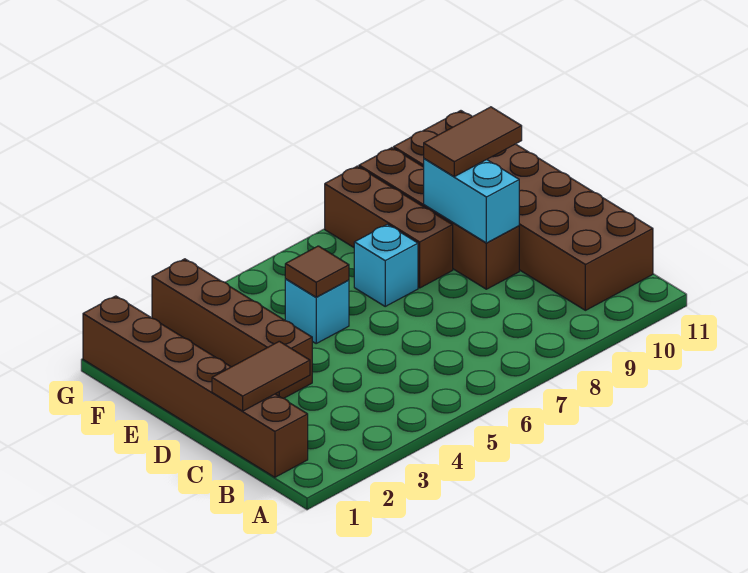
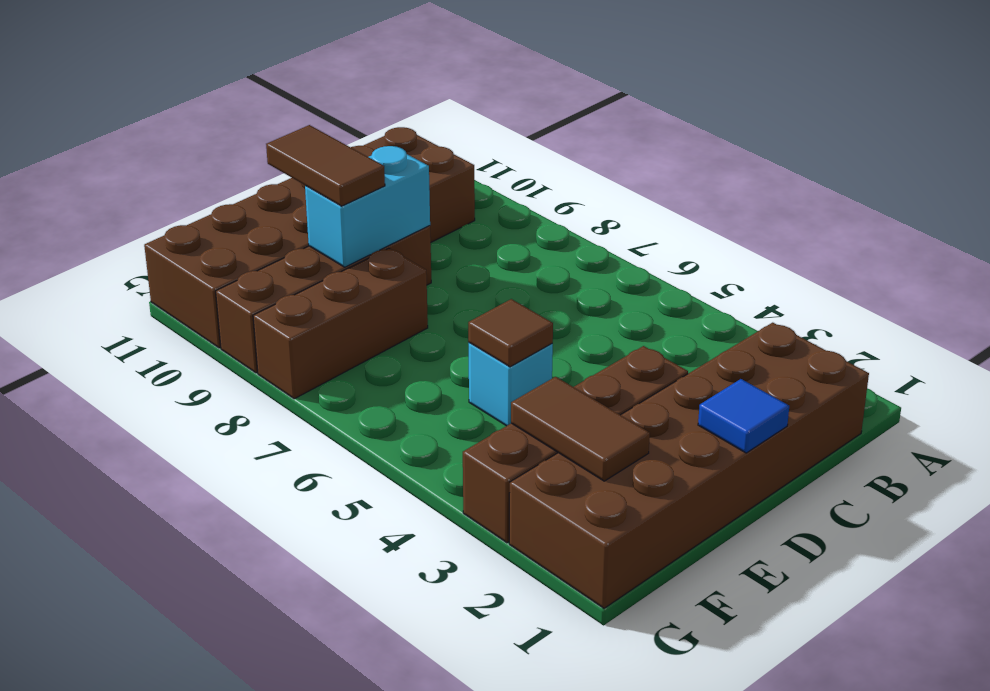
brown 1x6 brick [83,296,308,477] -> brown 2x6 brick [509,323,869,608]
brown 1x2 tile [212,341,310,411] -> brown 1x2 tile moved to [511,377,650,481]
none -> blue 1x1 tile [698,379,789,453]
cyan 1x1 brick [354,224,418,306] -> none

